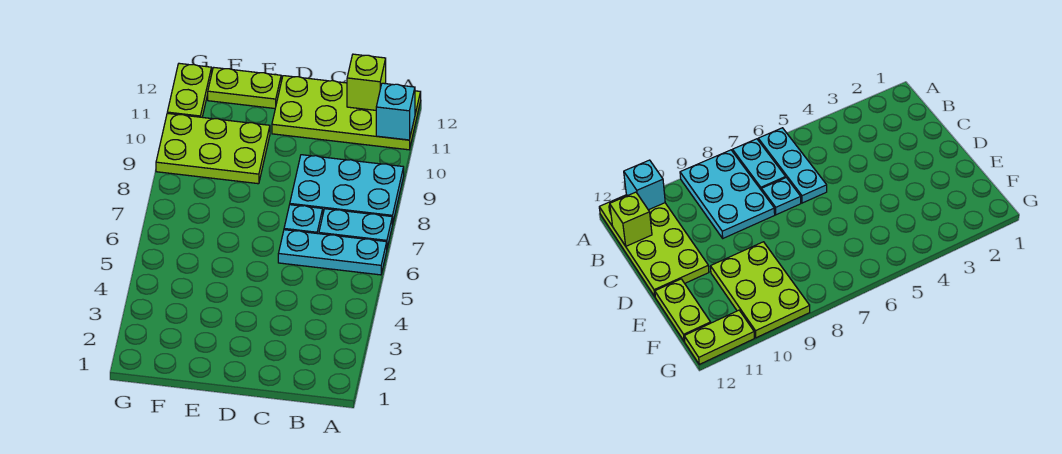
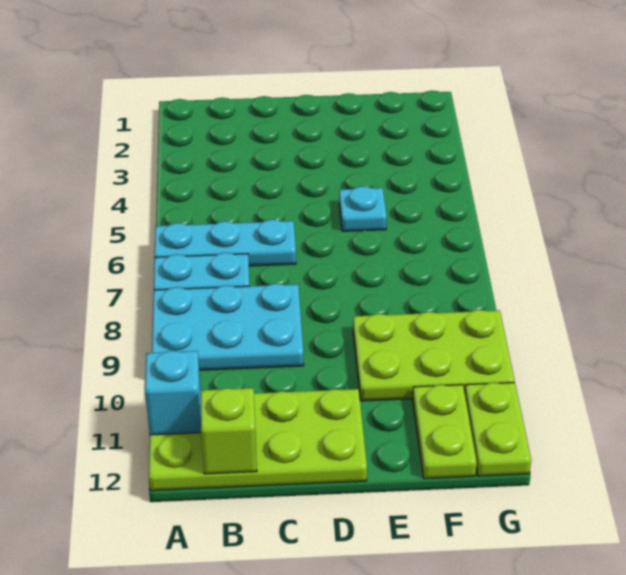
cyan 1x1 plate [284,205,323,234] -> cyan 1x1 plate moved to [339,186,387,231]
lime 1x2 plate [208,67,281,108] -> lime 1x2 plate turned to [413,385,477,479]

